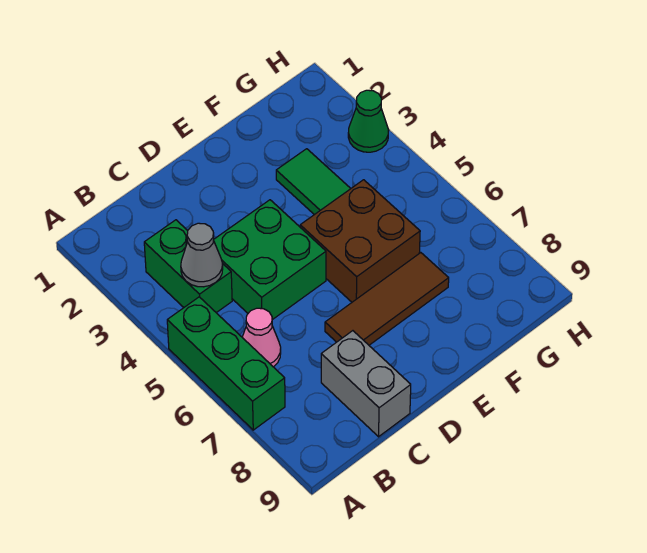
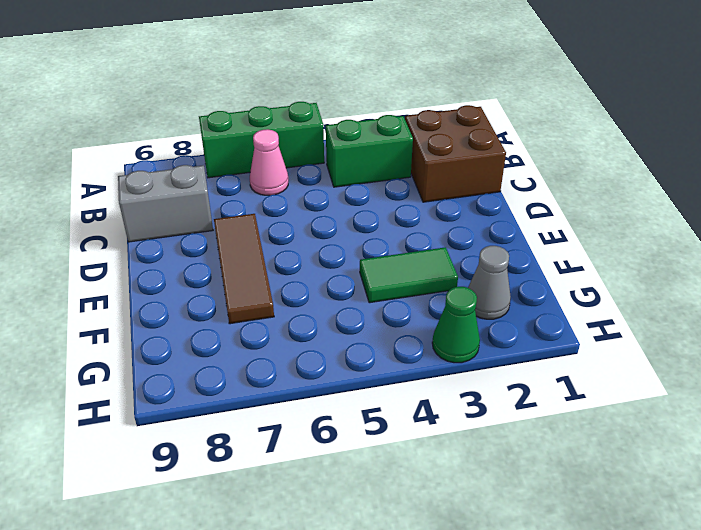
grey 1x1 cone [181,223,223,287] -> grey 1x1 cone moved to [468,246,511,319]
green 2x2 brick [214,200,326,320] -> none
brown 2x2 brick [300,180,420,302] -> brown 2x2 brick moved to [405,105,506,202]

